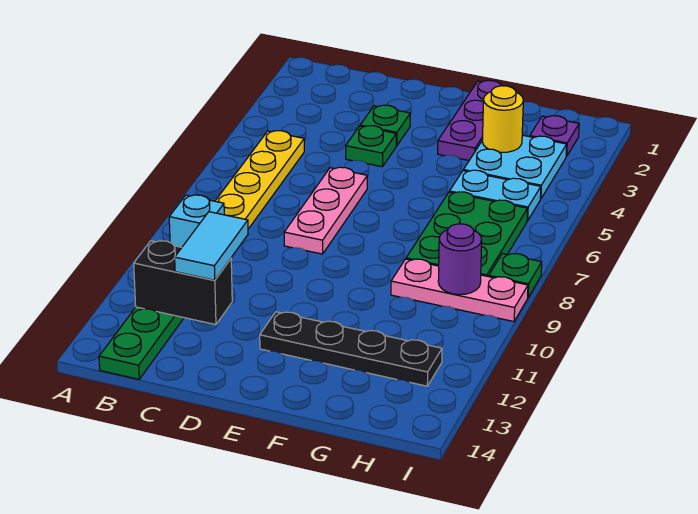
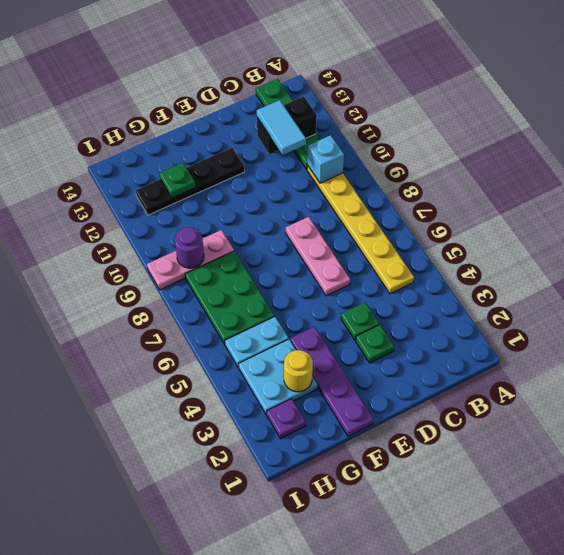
purple 1x3 plate [438,80,514,160] -> purple 1x4 plate [290,327,373,436]
green 1x1 plate [489,254,542,297] -> green 1x1 plate moved to [160,163,195,198]

